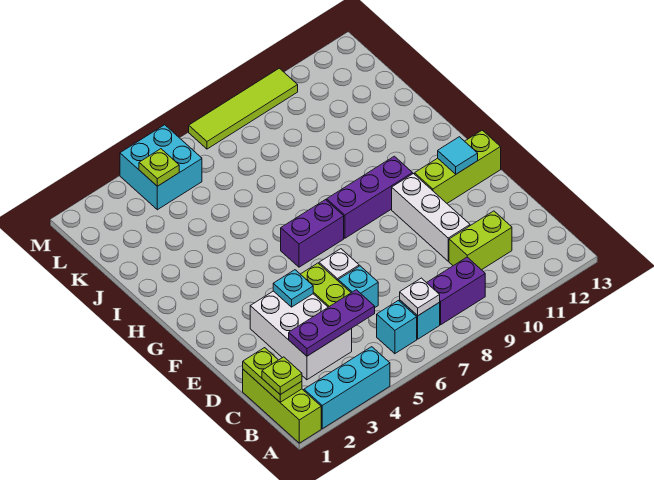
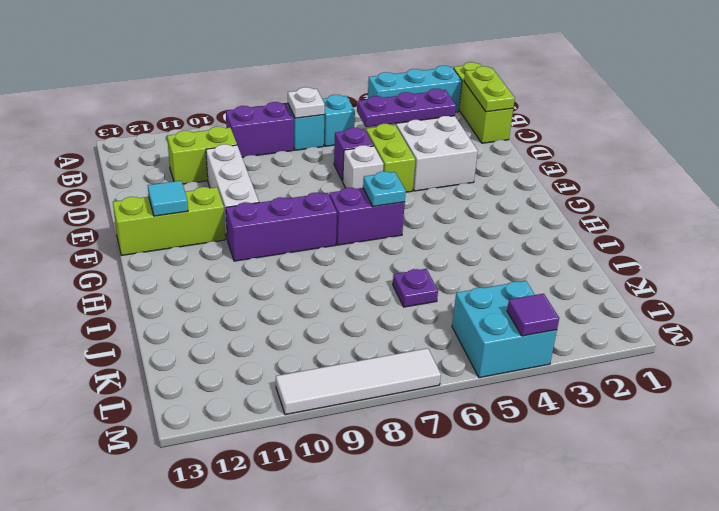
lime 1x1 plate [262,357,302,395] -> none
cyan 1x1 brick [338,266,378,307] -> purple 1x1 brick [334,128,374,181]
cyan 1x1 plate [273,270,313,307] -> cyan 1x1 plate moved to [363,171,406,207]
none -> purple 1x1 plate [393,269,438,307]
lime 1x1 plate [139,149,179,186] -> none
none -> purple 1x1 tile [507,294,559,336]
lime 1x4 tile [189,68,298,149] -> white 1x4 tile [276,348,441,415]

